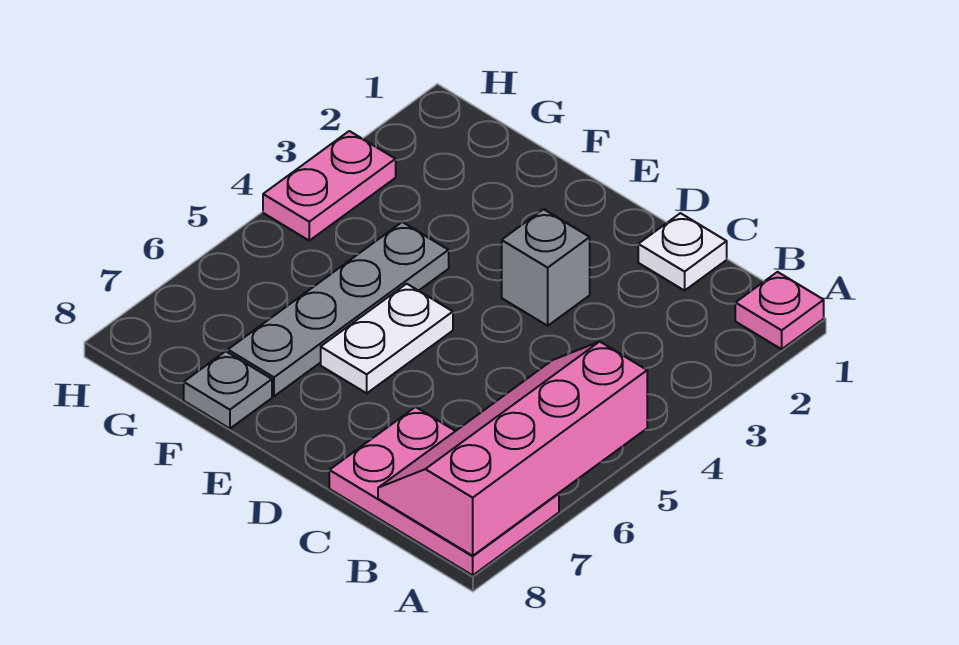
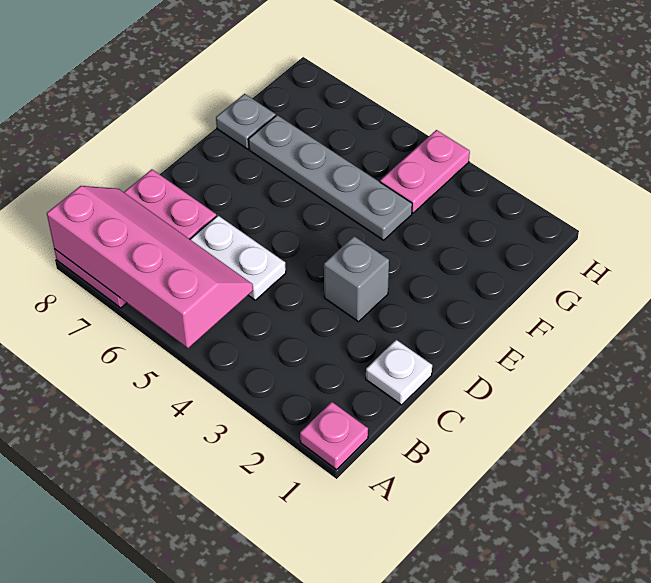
white 1x2 plate [321,284,453,393] -> white 1x2 plate moved to [190,216,286,300]
pink 1x2 plate [263,131,396,241] -> pink 1x2 plate turned to [380,130,470,213]

